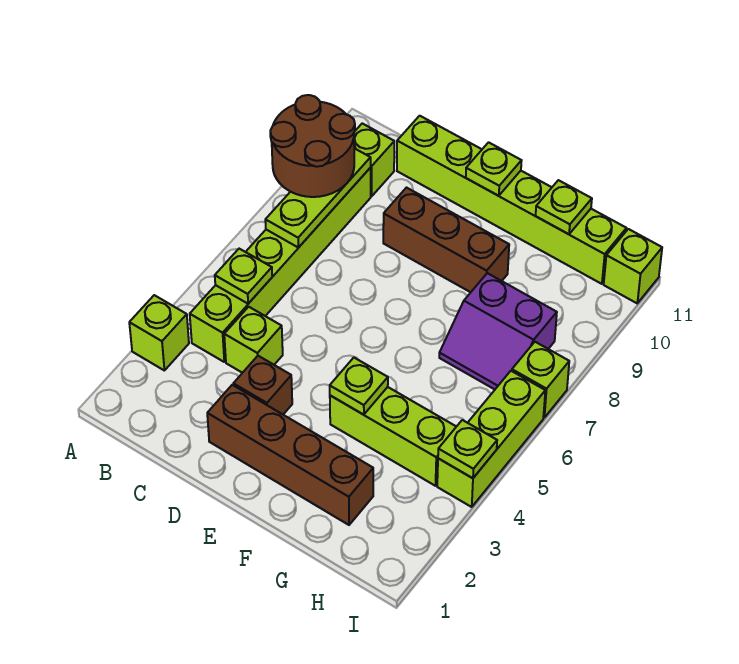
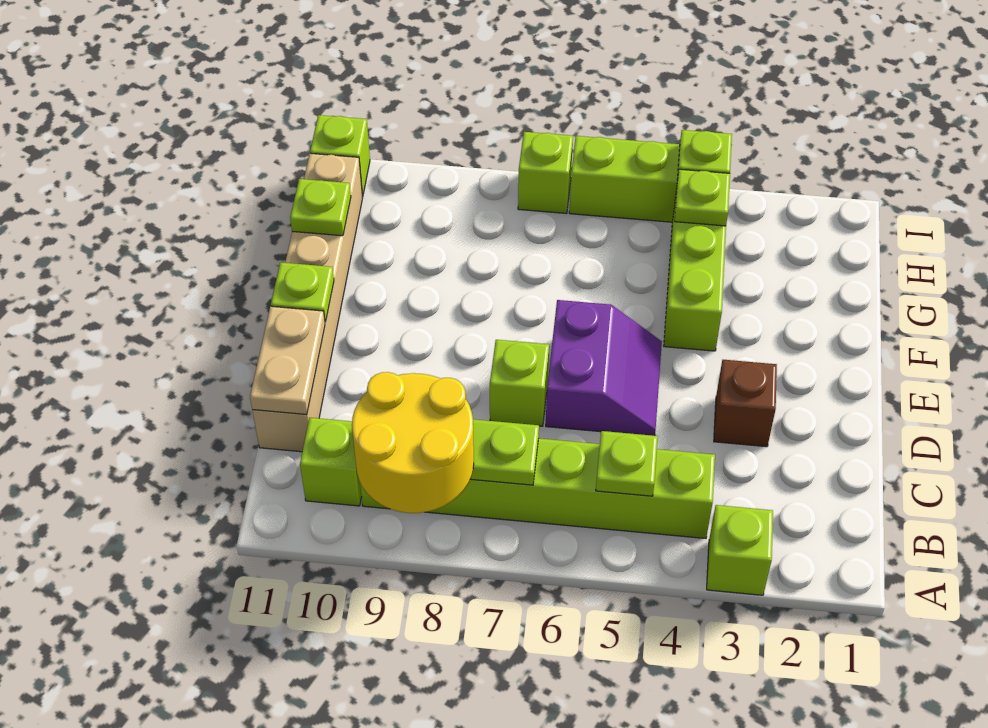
brown 2x2 round brick [270,95,355,197] -> yellow 2x2 round brick [352,372,474,513]
lime 1x1 brick [224,307,283,373] -> lime 1x1 brick moved to [490,340,549,426]
lime 1x6 brick [397,116,626,284] -> tan 1x6 brick [252,153,363,452]
none -> tan 1x2 plate [250,306,325,415]
brown 1x4 brick [207,385,373,525] -> none
brown 1x3 brick [383,188,509,292] -> none
lime 1x1 plate [330,358,388,415] -> lime 1x1 plate moved to [675,169,730,226]
purple 2x2 slope [439,273,557,389] -> purple 2x2 slope moved to [546,300,662,436]

